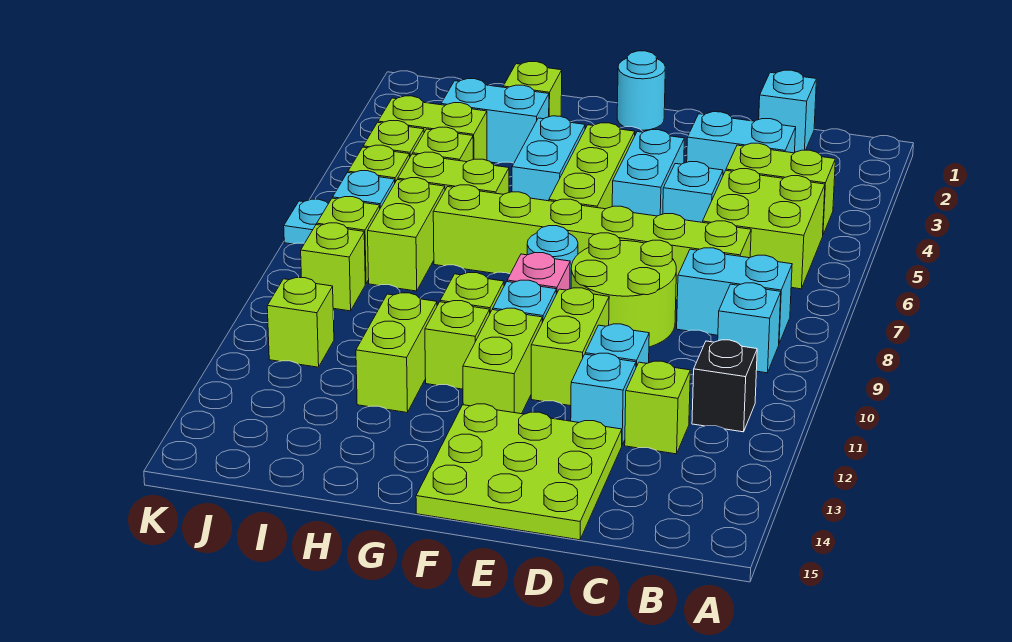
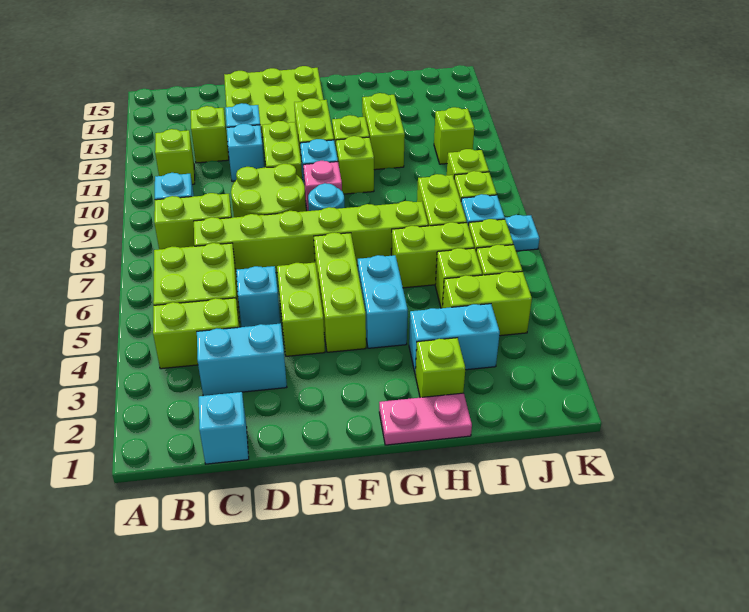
cyan 1x2 brick [677,248,792,343] -> lime 1x2 brick [154,193,232,249]
black 1x1 brick [692,340,757,432] -> lime 1x1 brick [155,129,195,185]
cyan 1x2 brick [612,130,684,216] -> lime 1x2 brick [277,263,325,356]
cyan 1x1 round brick [617,51,665,130] -> none
none -> pink 1x2 plate [379,393,472,445]

